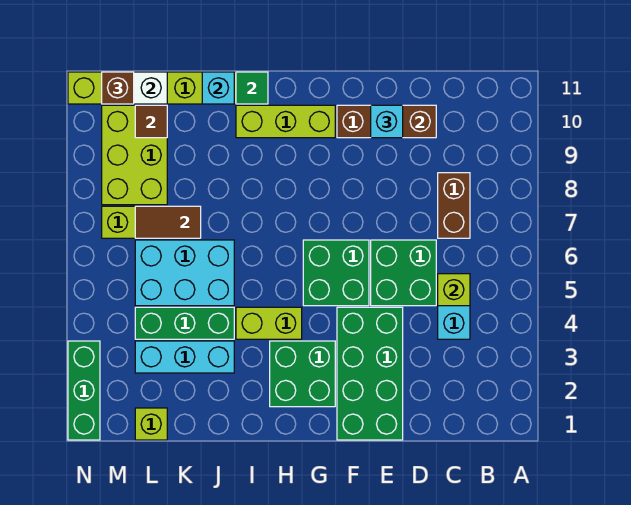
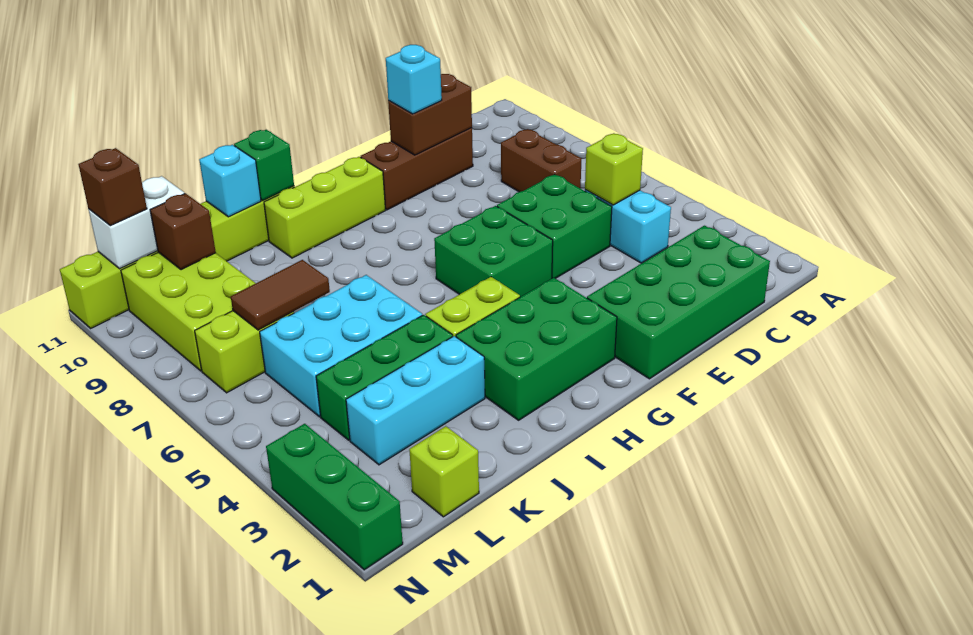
green 2x4 brick [337,307,403,440] -> green 2x4 brick turned to [587,226,770,379]
green 2x2 brick [270,341,335,407] -> green 2x3 brick [456,278,617,420]
green 1x1 tile [236,72,268,104] -> green 1x1 brick [234,130,294,200]
brown 1x1 tile [135,105,167,138] -> brown 1x1 brick [150,193,216,270]

